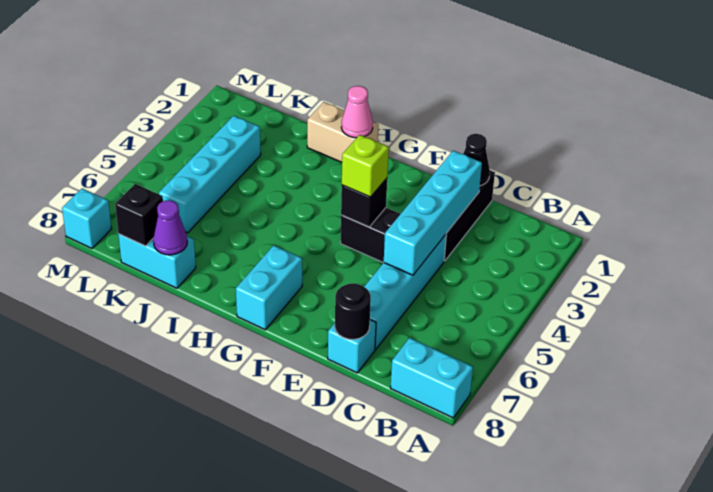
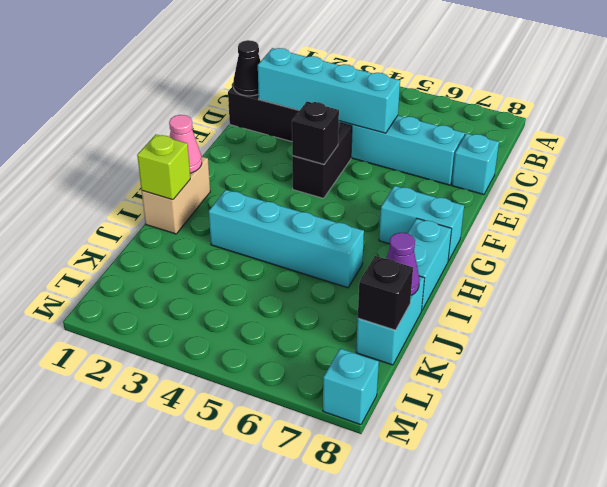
cyan 1x2 brick [391,338,473,418] -> cyan 1x2 brick moved to [408,219,452,310]
black 1x1 round brick [335,283,371,339] -> none
lime 1x1 brick [342,135,389,197] -> lime 1x1 brick moved to [137,135,190,200]
cyan 1x4 brick [159,116,261,233] -> cyan 1x4 brick moved to [209,190,364,288]

